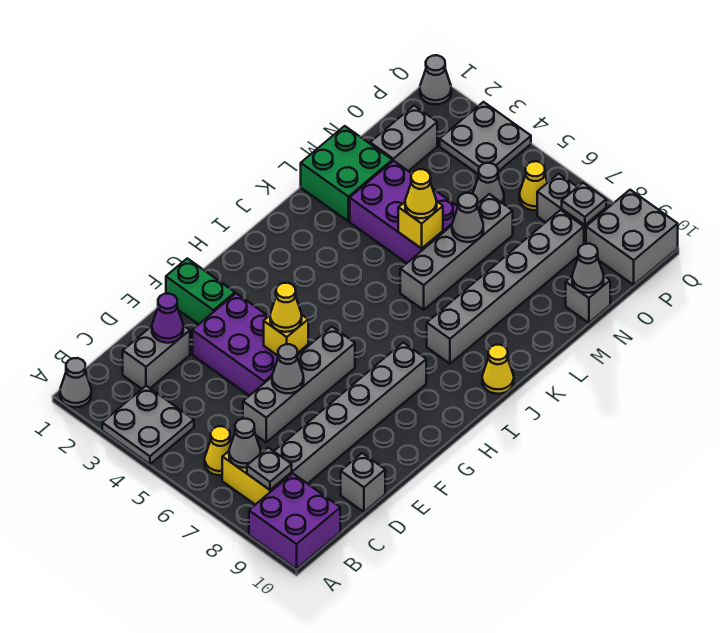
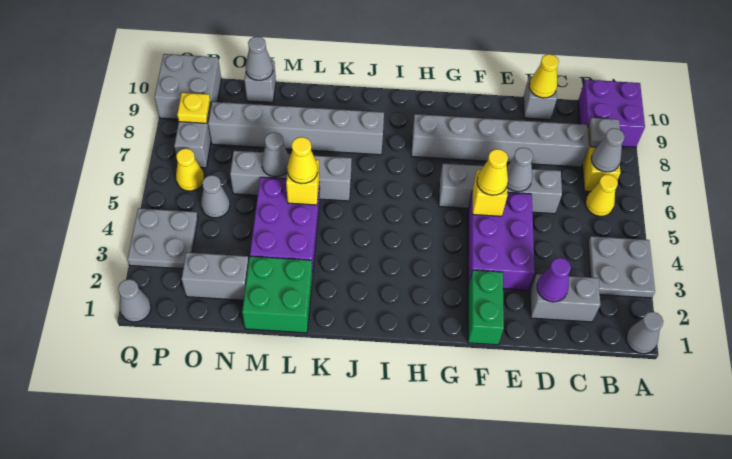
yellow 1x1 cone [482,345,514,394] -> yellow 1x1 cone moved to [529,54,559,98]
grey 1x1 plate [562,183,606,225] -> yellow 1x1 plate [177,93,210,123]

